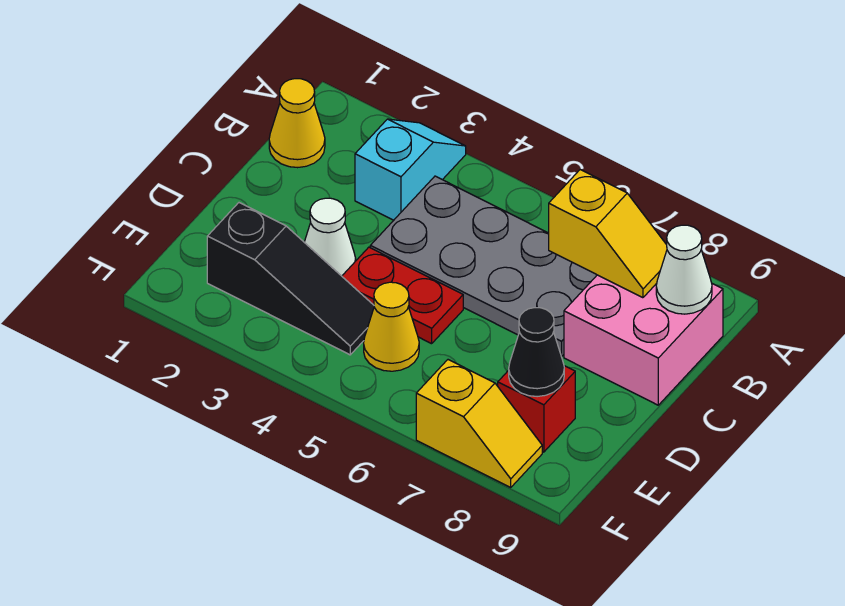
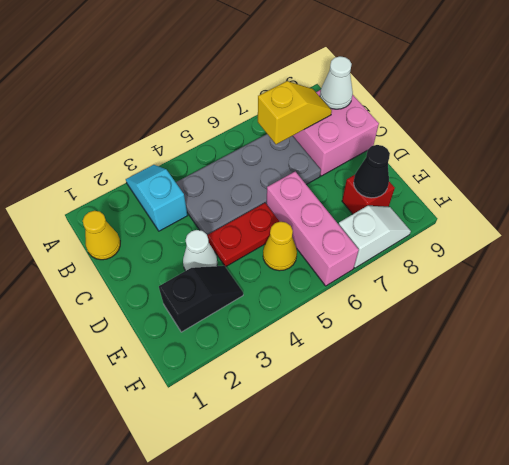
none -> pink 1x3 brick [267,172,359,286]
black 1x3 slope [207,203,374,355] -> black 1x2 slope [159,266,243,332]
yellow 1x2 slope [416,360,542,487] -> white 1x2 slope [339,206,411,268]

